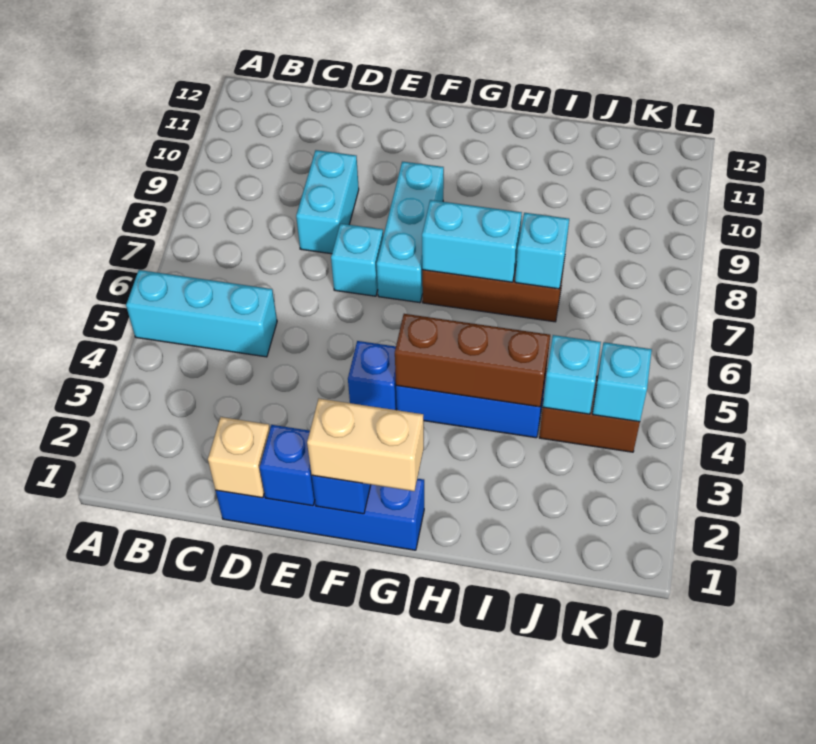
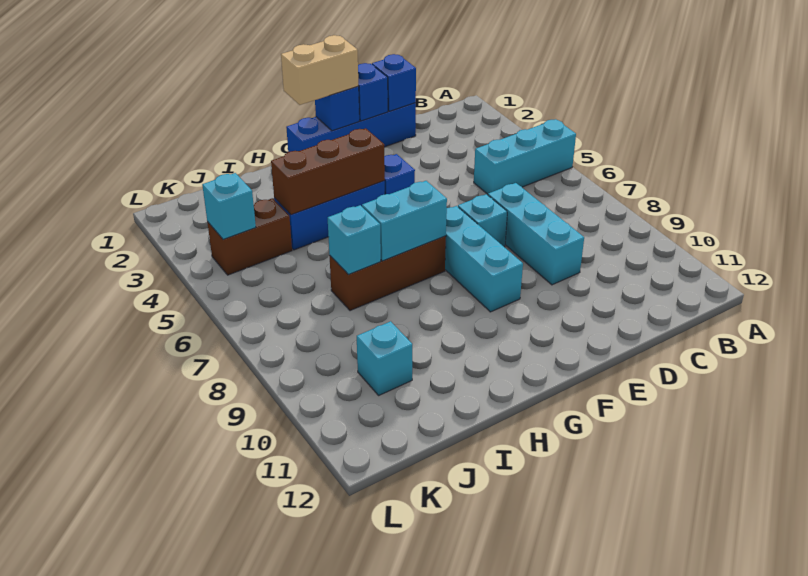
tan 1x1 brick [208,417,270,498] -> blue 1x1 brick [372,54,416,111]
cyan 1x2 brick [296,150,359,254] -> cyan 1x3 brick [488,183,584,285]
cyan 1x1 brick [543,335,601,414] -> cyan 1x1 brick moved to [357,321,412,395]

